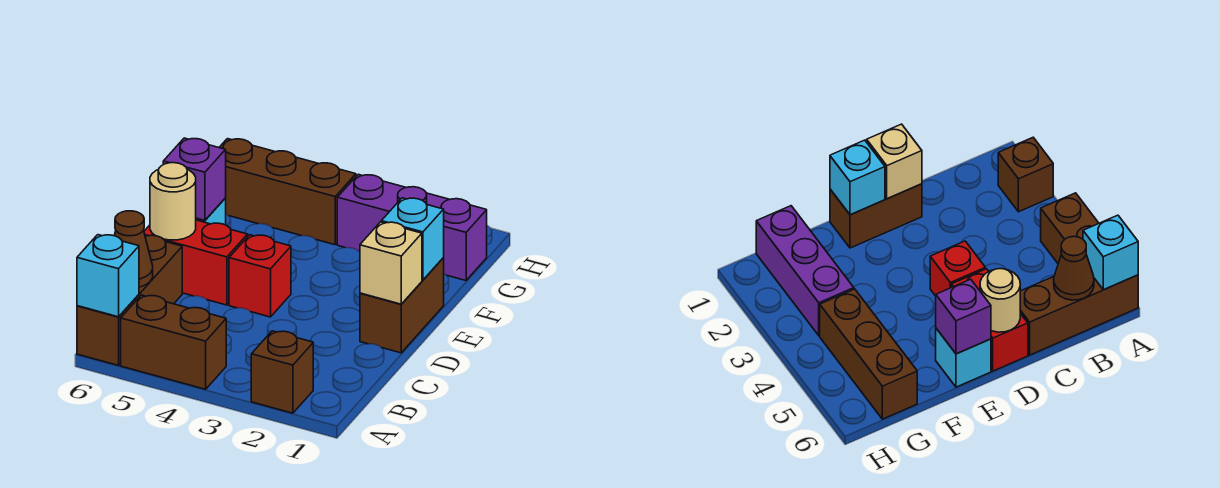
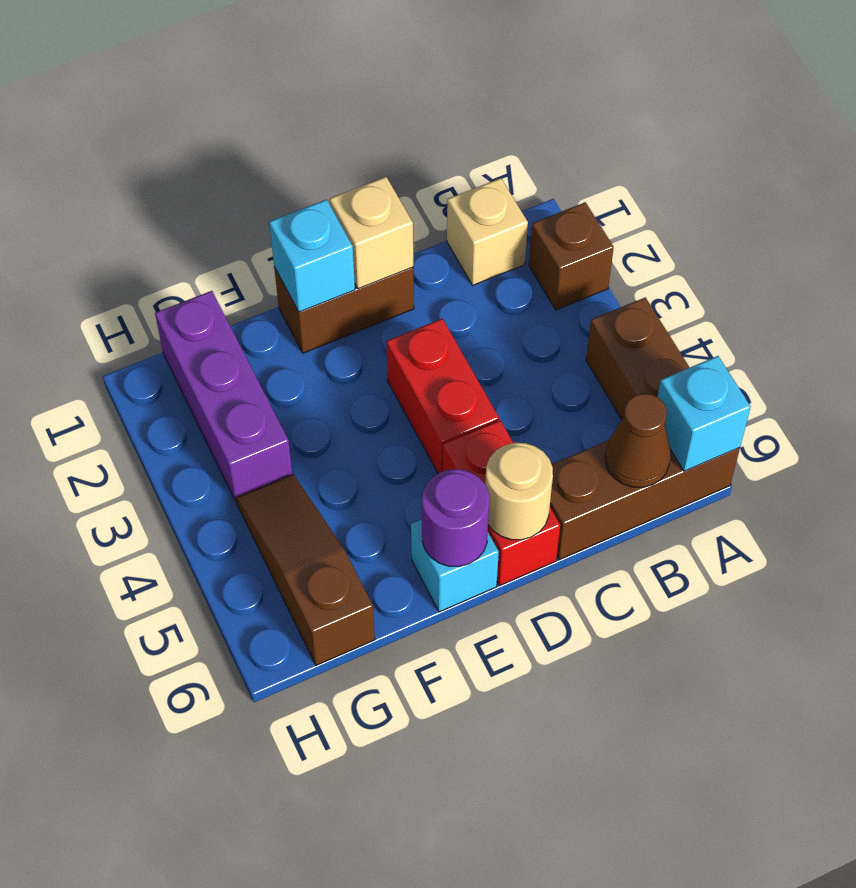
none -> tan 1x1 brick [447,178,528,285]
red 1x1 brick [229,235,291,317] -> red 1x2 brick [386,319,499,473]
purple 1x1 brick [163,138,226,220] -> purple 1x1 round brick [422,469,489,567]
brown 1x3 brick [219,139,356,245] -> brown 1x3 slope [236,474,375,665]

